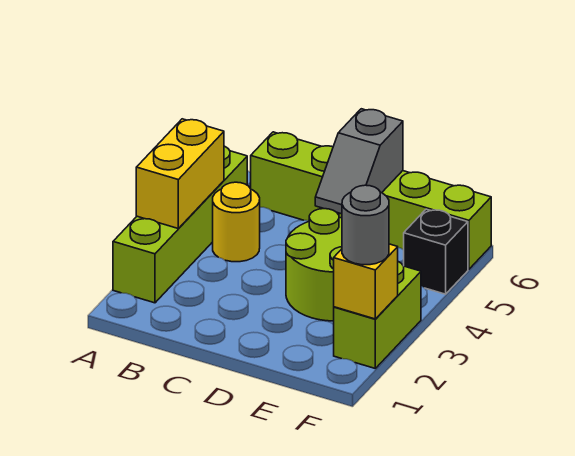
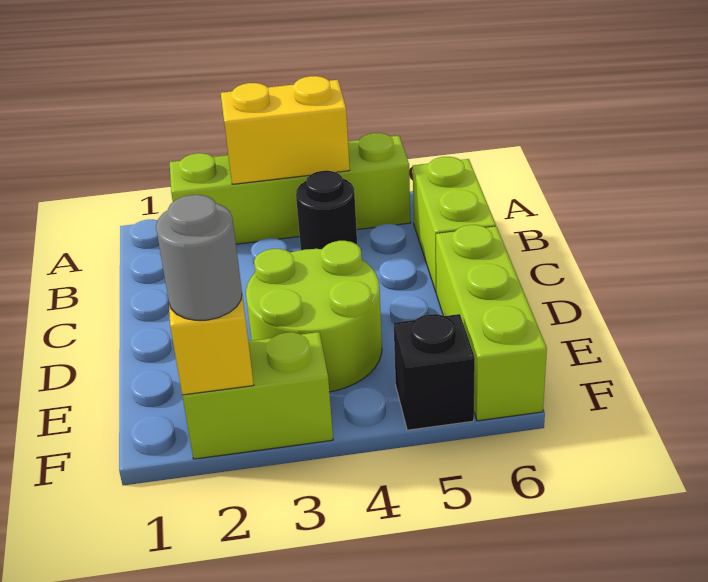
yellow 1x1 round brick [213,182,260,262] -> black 1x1 round brick [296,171,357,250]
grey 1x2 slope [315,109,403,214] -> none

